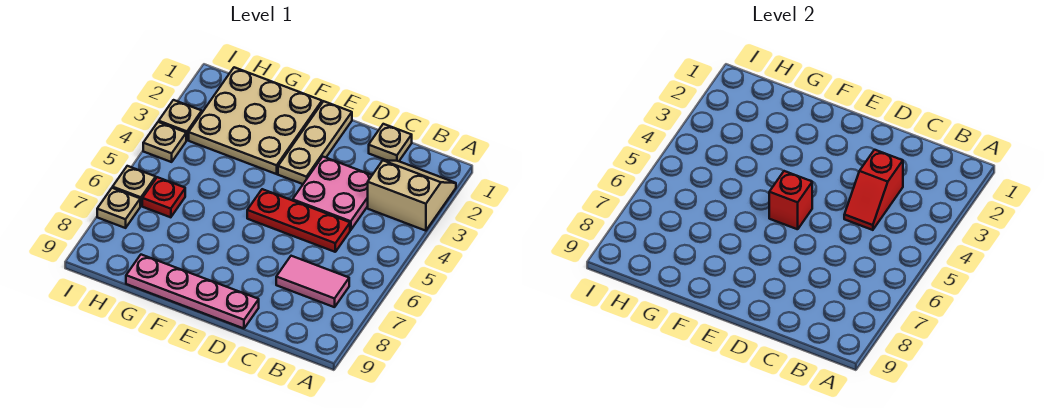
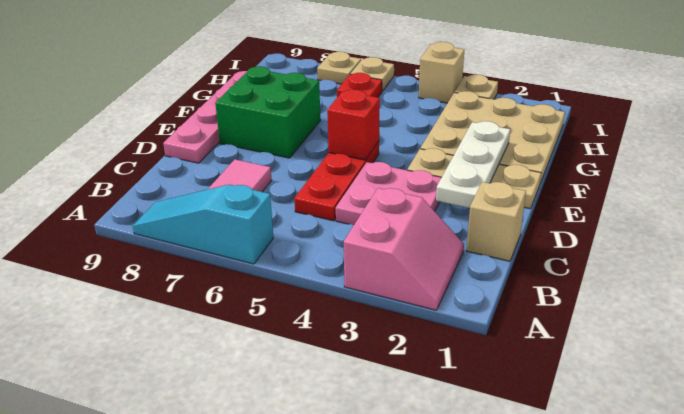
tan 2x2 slope [368,160,456,231] -> pink 2x2 slope [344,188,464,310]
none -> cyan 1x3 slope [133,185,273,264]
tan 1x1 plate [369,124,412,161] -> tan 1x1 brick [466,182,526,261]
red 1x2 slope [844,150,903,230] -> none
none -> white 1x3 plate [436,121,510,208]
none -> green 2x2 brick [215,66,320,158]
tan 1x1 plate [143,122,186,162] -> tan 1x1 brick [419,42,464,103]

